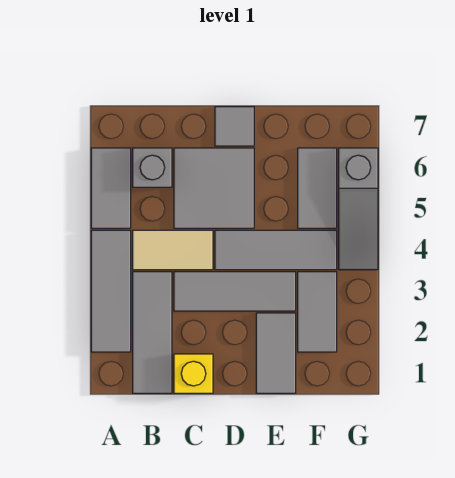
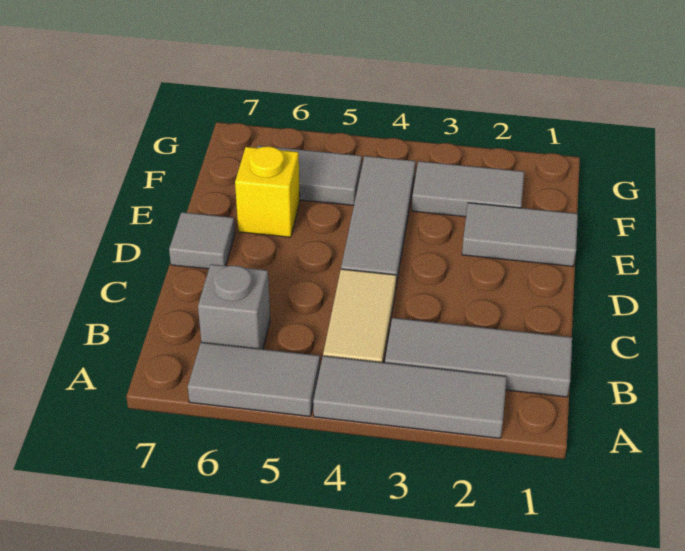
yellow 1x1 brick [174,354,213,393] -> yellow 1x1 brick moved to [235,146,300,237]
grey 1x3 tile [174,272,296,311] -> none
grey 2x2 tile [174,148,254,228] -> none
grey 1x3 slope [339,148,378,270] -> none

